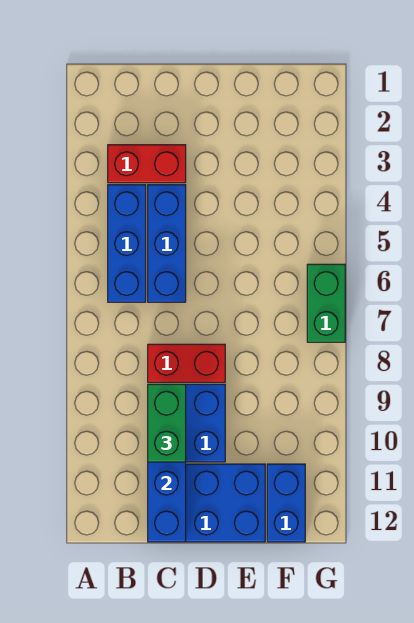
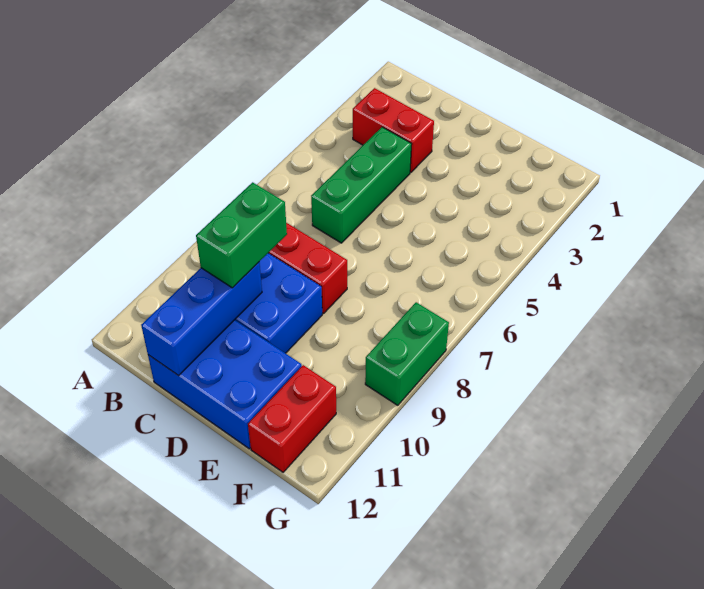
blue 1x3 brick [108,185,146,302] -> none
blue 1x3 brick [148,185,186,302] -> green 1x3 brick [311,127,412,243]
blue 1x2 brick [267,464,305,542] -> red 1x2 brick [248,365,336,472]
green 1x2 brick [307,264,345,342] -> green 1x2 brick moved to [365,302,449,405]

